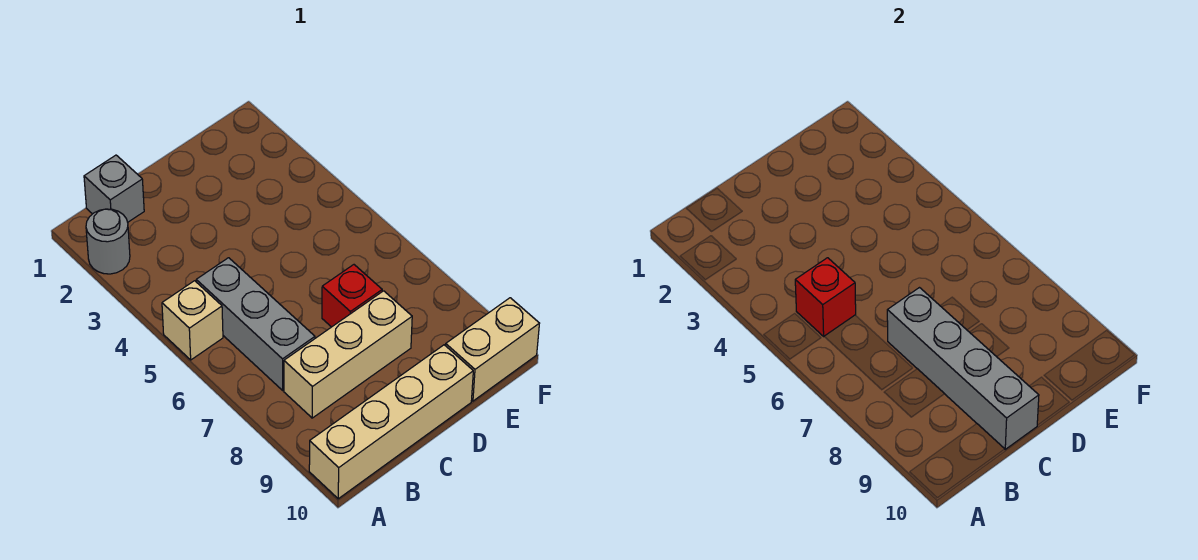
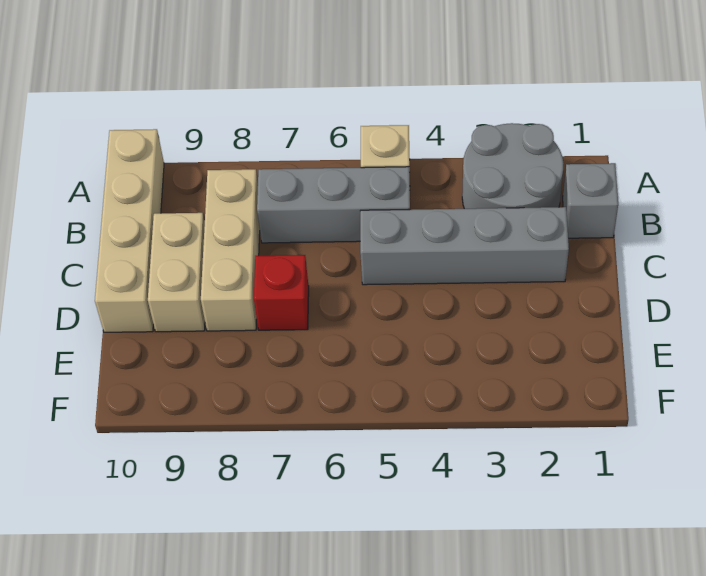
grey 1x1 round brick [86,209,130,274] -> grey 2x2 round brick [462,123,564,209]
red 1x1 brick [795,258,856,336] -> none
grey 1x4 brick [887,288,1039,449] -> grey 1x4 brick moved to [360,207,569,285]
tan 1x2 brick [446,298,540,401] -> tan 1x2 brick moved to [148,213,205,332]

